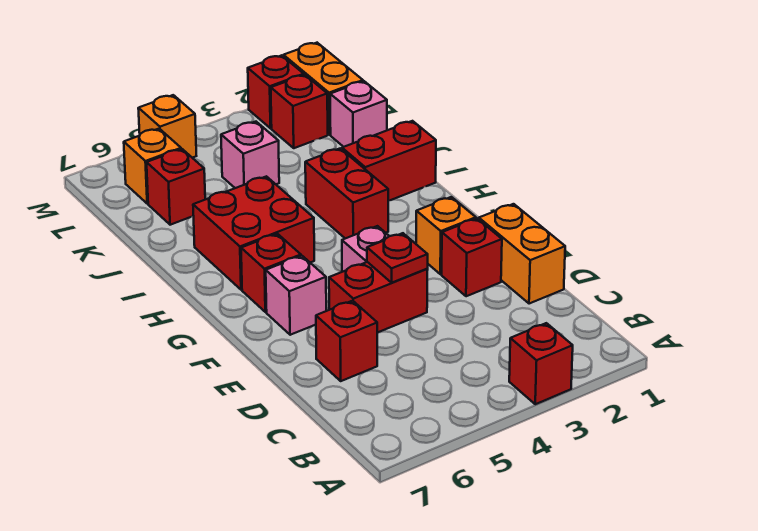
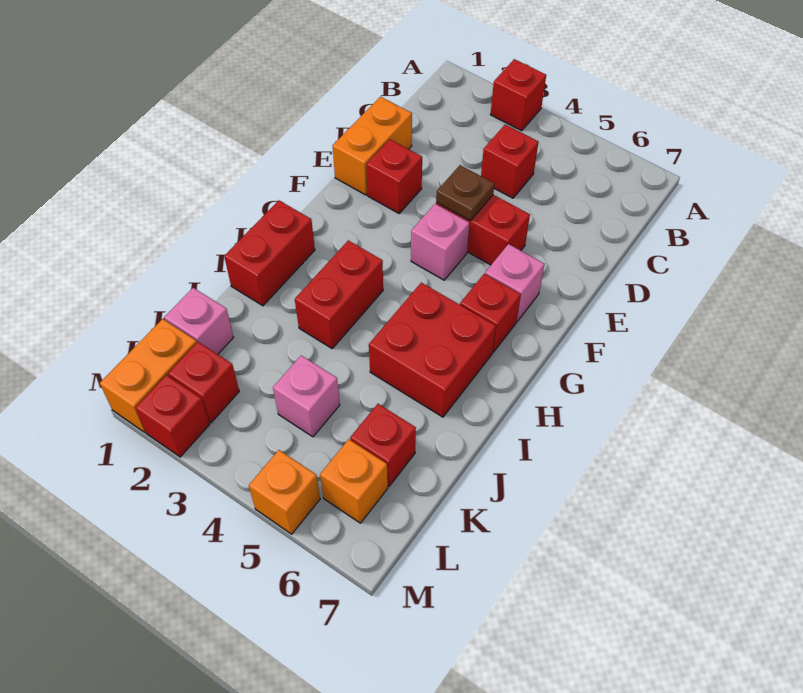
red 1x1 brick [316,301,377,381] -> red 1x1 brick moved to [481,125,538,198]
red 1x1 plate [367,233,428,283] -> brown 1x1 plate [436,165,494,221]
orange 1x1 brick [416,197,476,274] -> none
red 1x2 brick [342,121,436,201] -> red 1x2 brick turned to [224,201,315,306]

